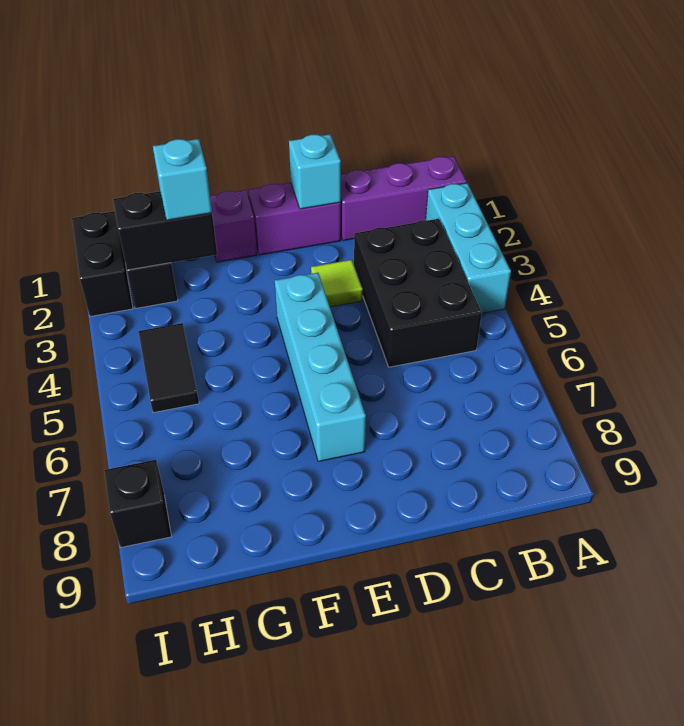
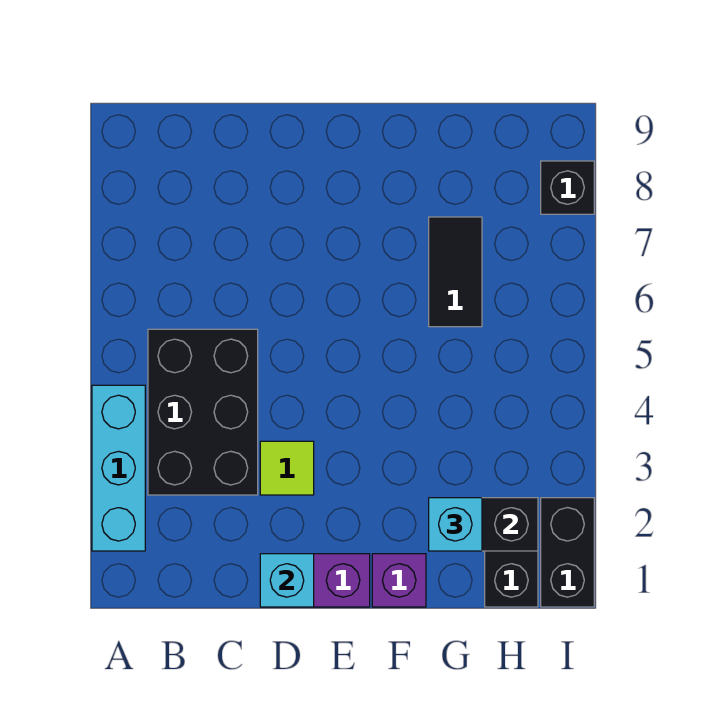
purple 1x3 brick [340,156,467,241] -> none
cyan 1x4 brick [275,273,366,462] -> none
black 1x2 tile [138,323,199,413] -> black 1x2 tile moved to [429,217,482,327]

